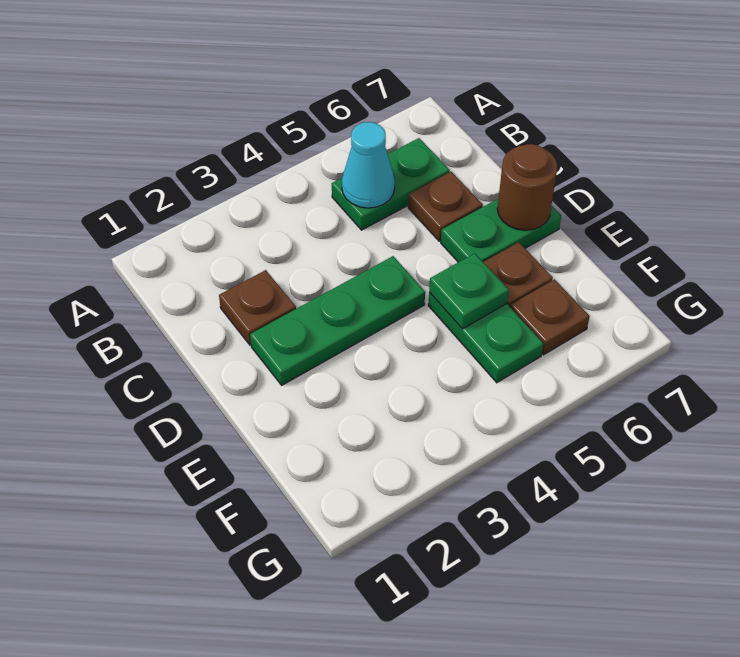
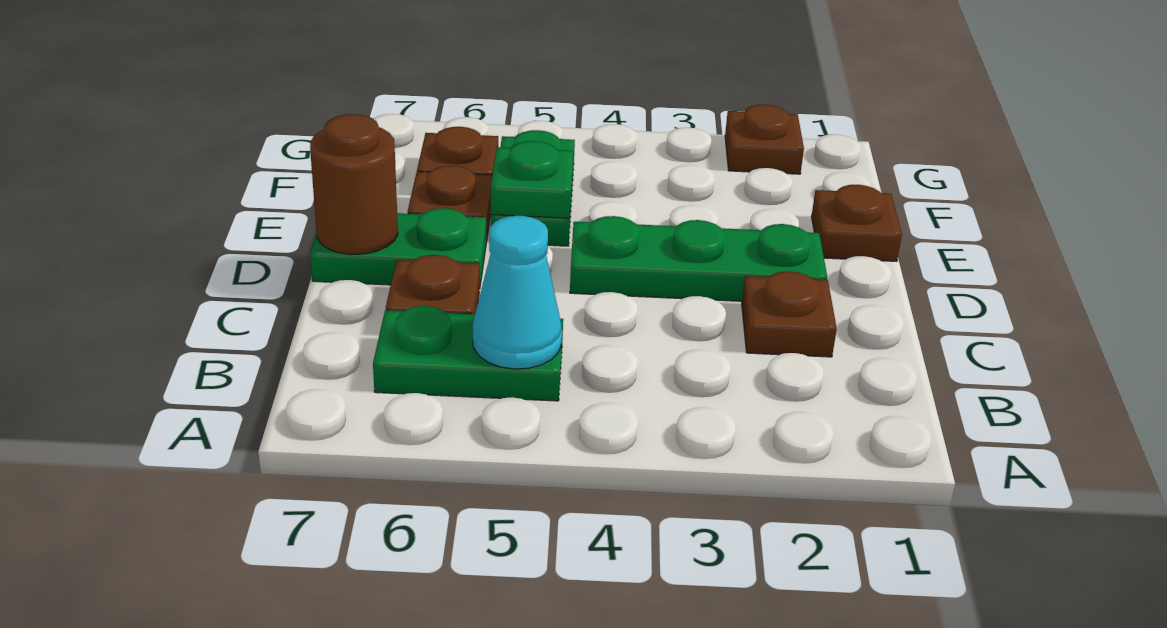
none -> brown 1x1 plate [812,185,902,261]
none -> brown 1x1 plate [725,105,804,174]

